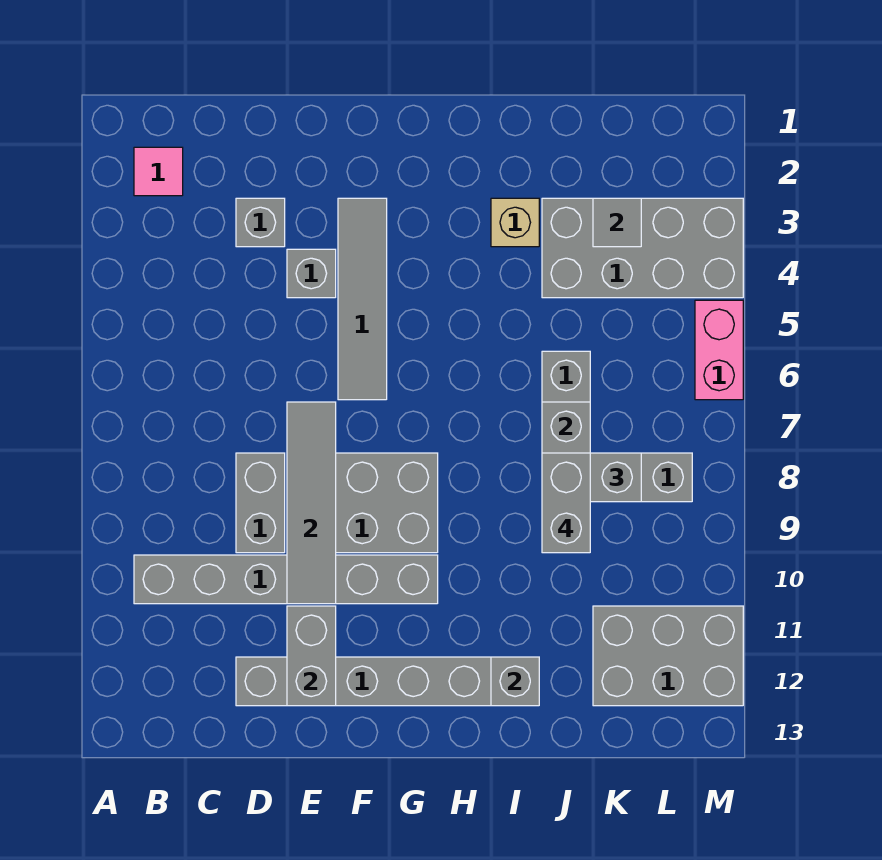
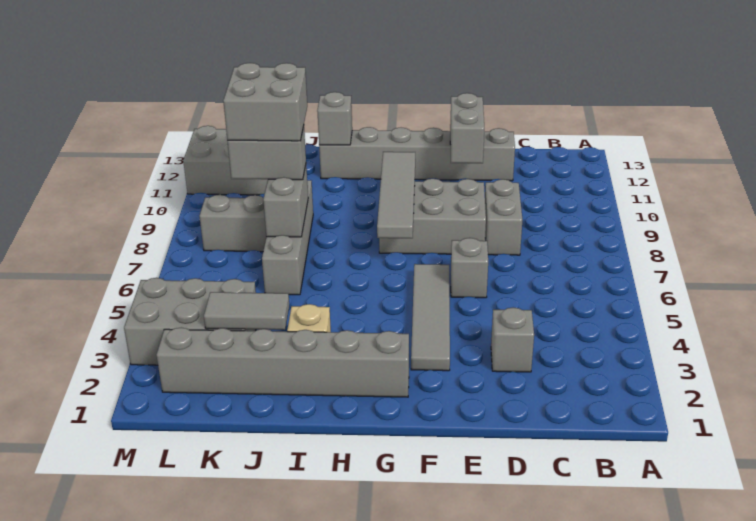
pink 1x1 tile [134,147,183,196] -> none
grey 1x6 brick [134,555,438,604] -> grey 1x6 brick moved to [157,327,409,397]
grey 1x1 brick [287,249,336,298] -> grey 1x1 brick moved to [451,238,488,298]
grey 1x4 tile [287,402,336,604] -> grey 1x4 tile moved to [377,152,415,238]
grey 2x4 brick [542,198,743,298] -> grey 2x3 brick [124,278,256,365]
grey 1x2 brick [542,453,590,553] -> grey 2x2 brick [223,63,307,141]
grey 1x1 tile [593,198,641,247] -> grey 1x2 tile [204,292,289,330]
pink 1x2 brick [695,300,743,400] -> none

